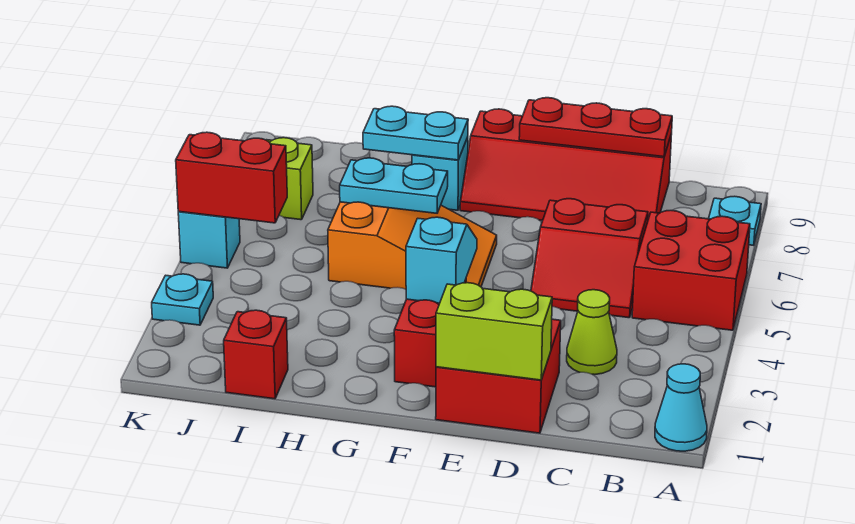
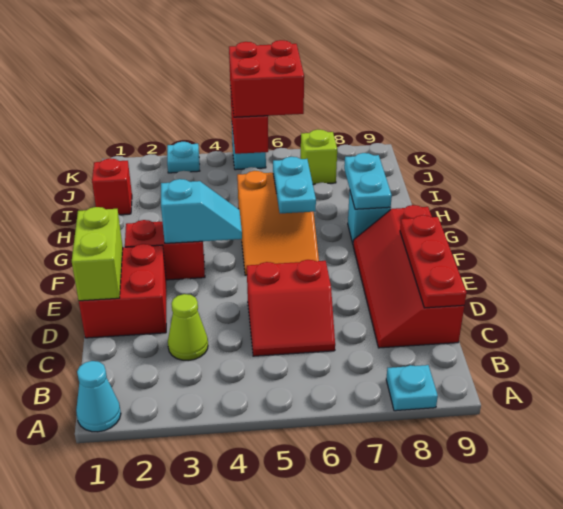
red 2x2 brick [632,211,750,330] -> red 2x2 brick moved to [229,40,304,117]
red 2x2 slope [531,199,648,318] -> red 2x2 slope turned to [247,260,335,356]

